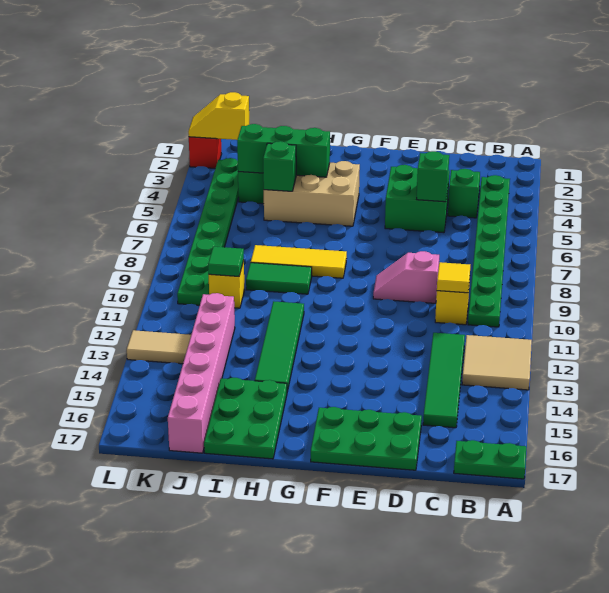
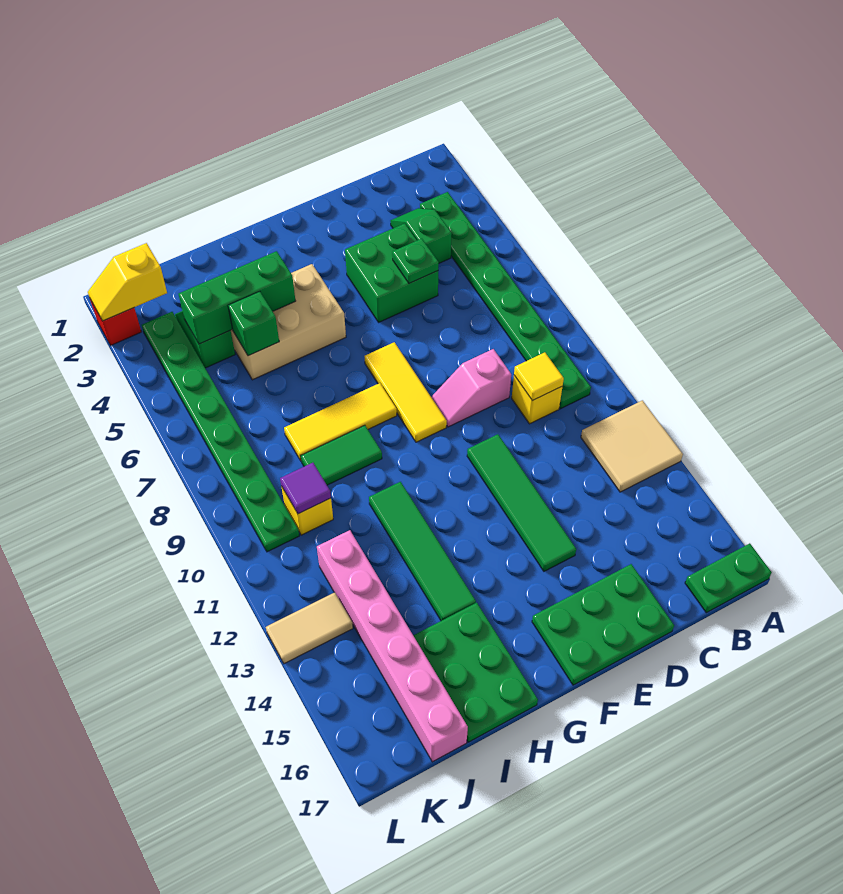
green 1x4 tile [423,333,465,428] -> green 1x4 tile moved to [467,434,576,571]
green 1x1 brick [417,151,449,202] -> green 1x1 plate [392,239,439,283]
none -> yellow 1x3 tile [365,342,447,442]
green 1x1 tile [208,247,244,276] -> purple 1x1 tile [280,463,331,514]

